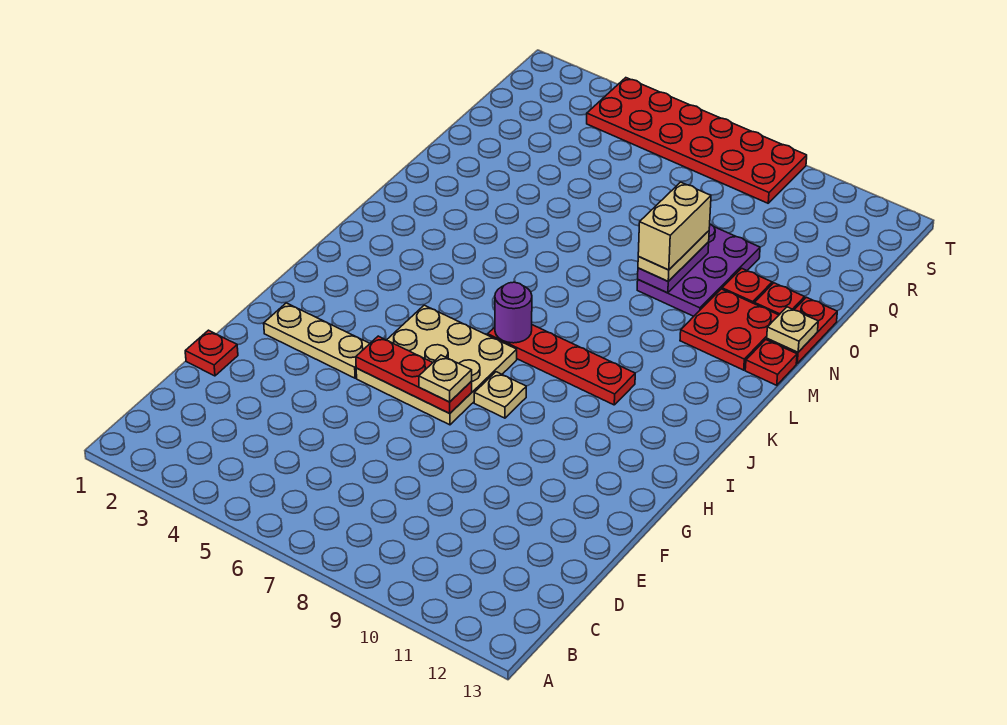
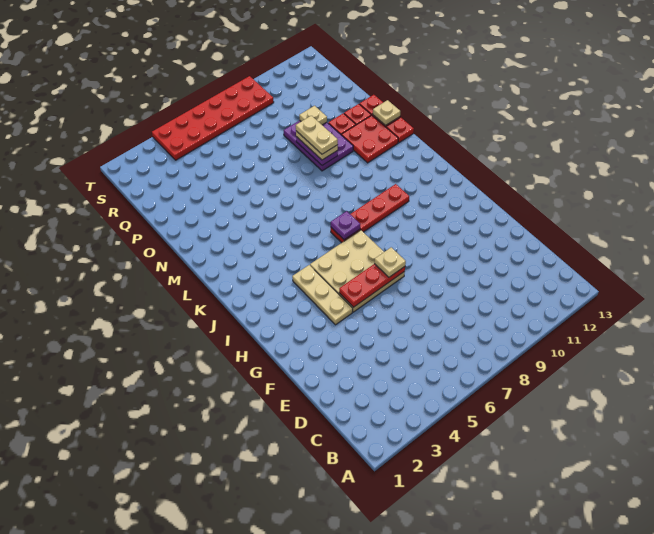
red 1x1 plate [185,330,238,376] -> none
tan 1x3 plate [264,303,370,378] -> tan 1x3 plate turned to [292,265,353,325]
tan 1x1 plate [474,372,526,418] -> tan 1x1 plate moved to [299,106,327,125]
purple 1x1 round brick [495,282,532,343] -> purple 1x1 plate [331,211,360,240]
tan 1x2 brick [638,182,711,270] -> tan 1x2 plate [296,116,338,154]

